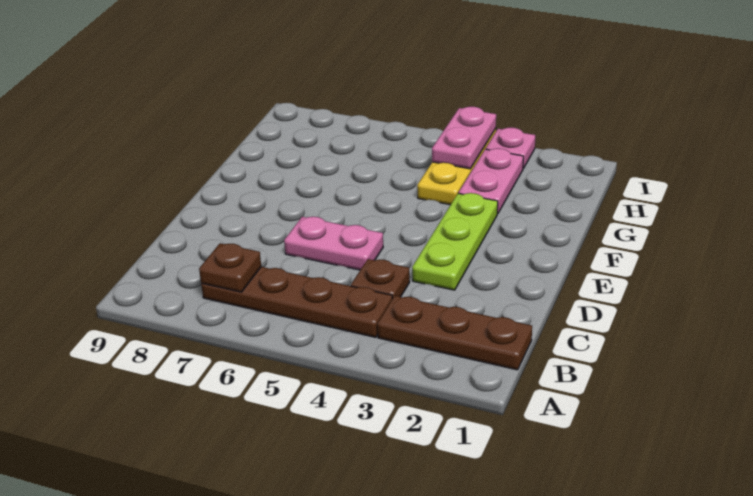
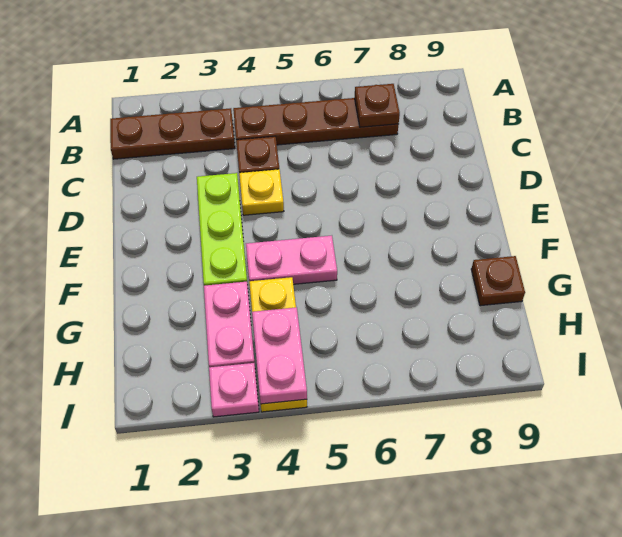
none -> yellow 1x1 plate [239,169,284,215]
pink 1x2 plate [284,217,383,270] -> pink 1x2 plate moved to [246,236,337,284]
none -> brown 1x1 plate [471,256,525,306]

